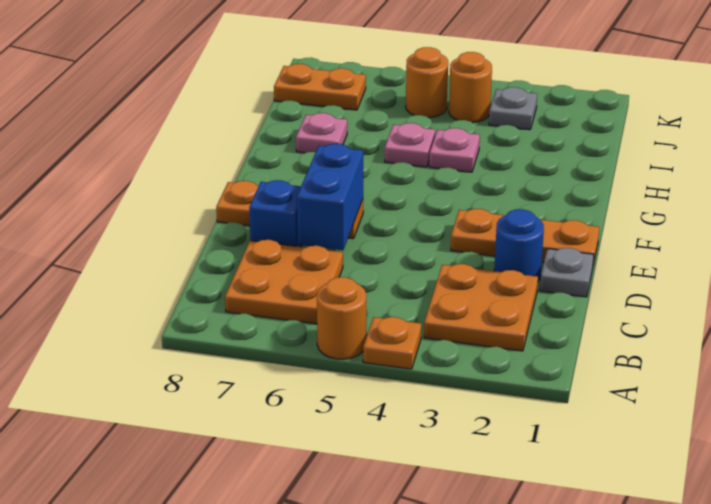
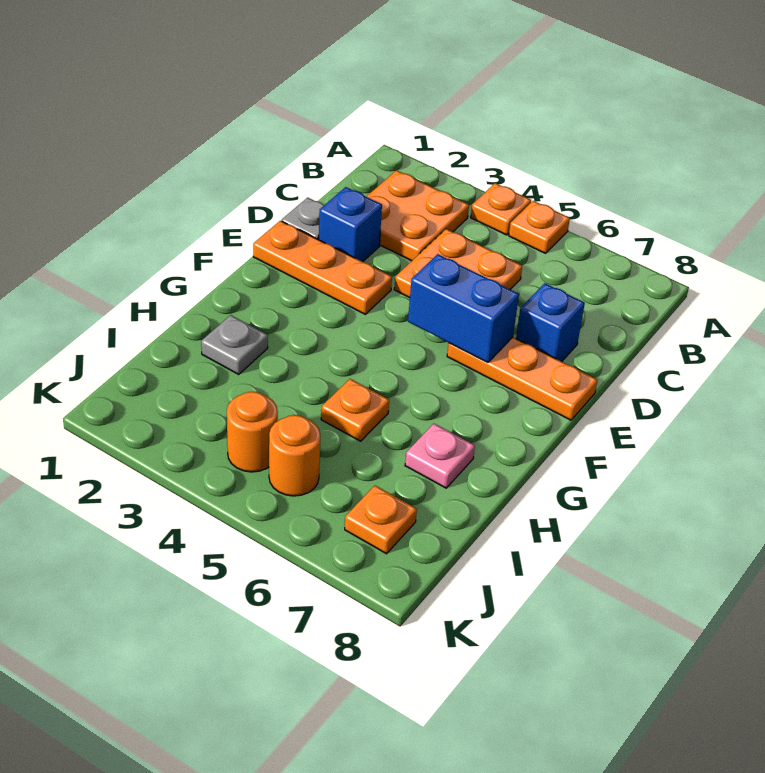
orange 1x1 round brick [317,277,366,359] -> orange 1x1 plate [509,201,570,253]
orange 2x2 plate [225,240,343,324] -> orange 2x2 plate moved to [394,229,522,298]
blue 1x1 round brick [494,209,544,281] -> blue 1x1 brick [319,187,382,262]
blue 1x2 brick [297,144,363,250] -> blue 1x2 brick turned to [408,254,519,362]
pink 1x1 plate [429,128,480,172] -> none
pink 1x1 plate [385,123,435,167] -> orange 1x1 plate [321,379,389,441]
grey 1x1 plate [489,87,537,130] -> grey 1x1 plate moved to [201,315,268,374]
orange 1x2 plate [274,64,366,110] -> orange 1x1 plate [345,486,417,554]

